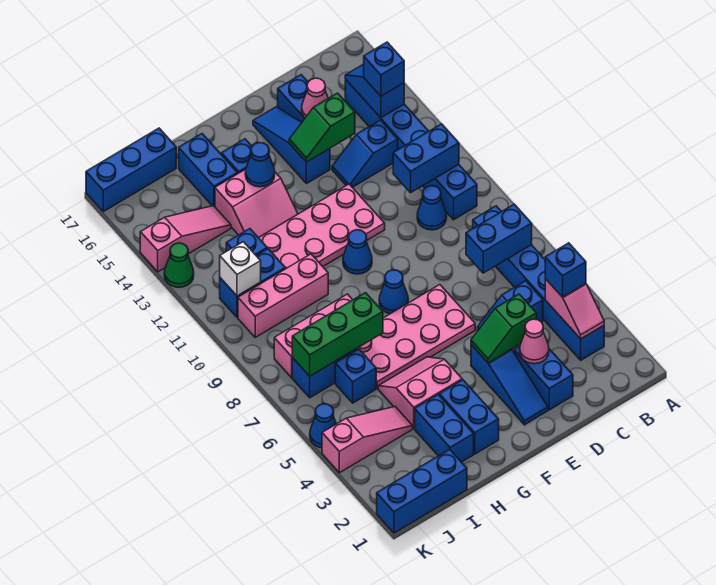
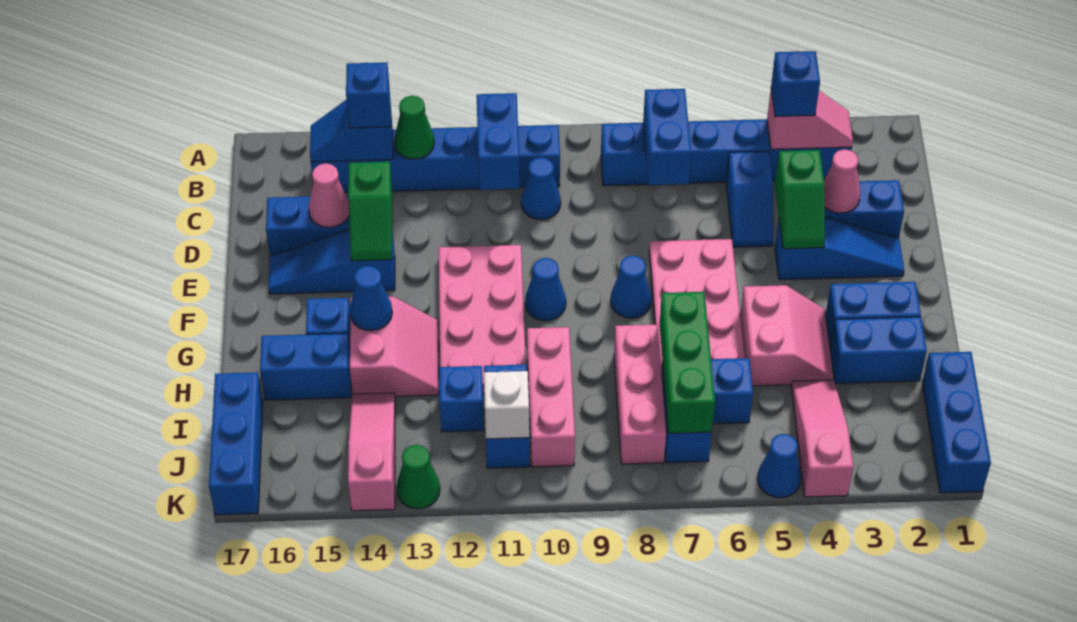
none -> green 1x1 cone [394,96,434,159]
blue 1x2 slope [332,120,398,187] -> none
pink 2x2 slope [378,357,462,428] -> pink 2x2 slope turned to [740,285,834,386]

